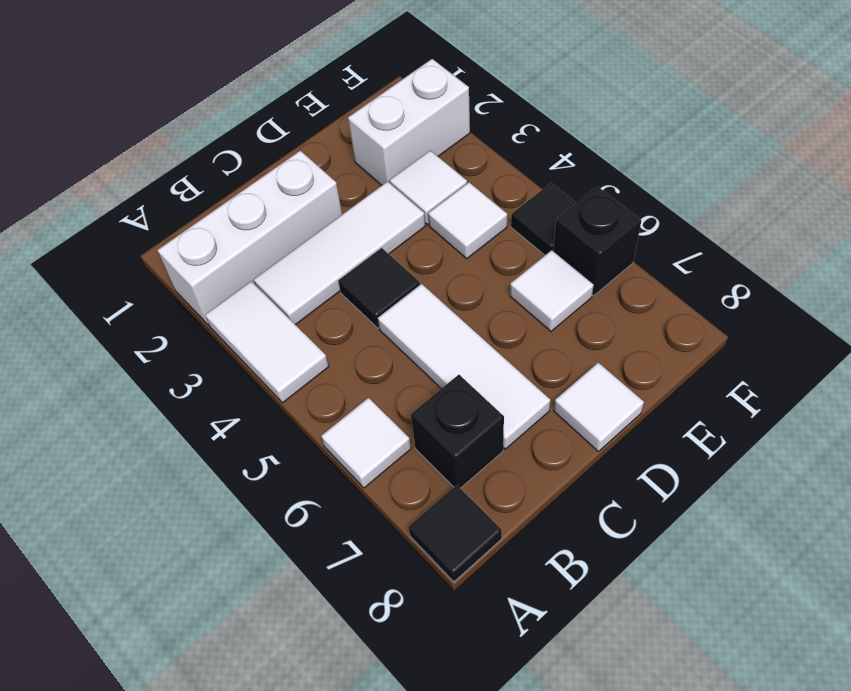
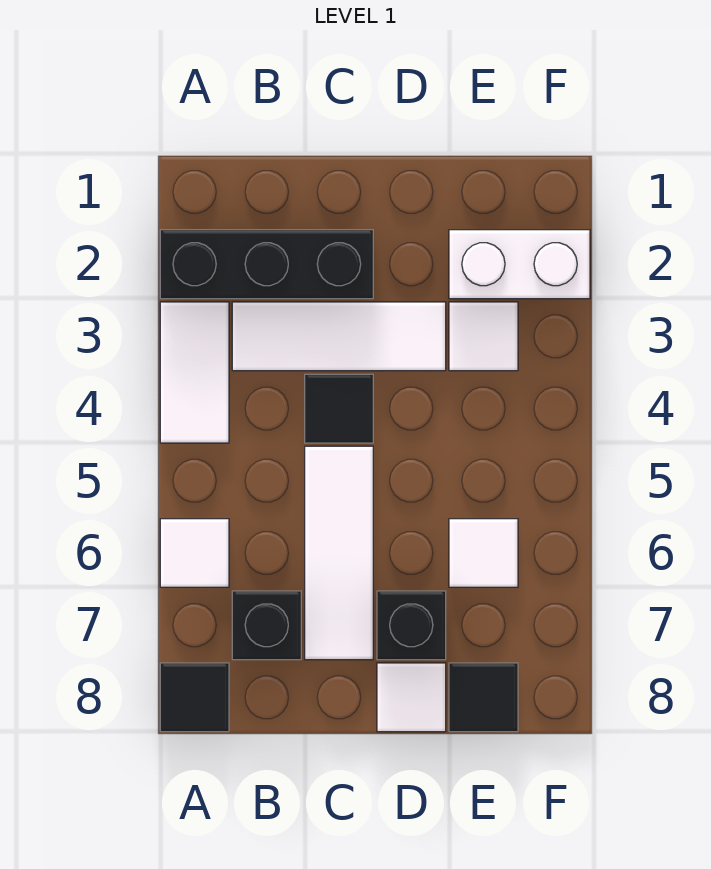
white 1x3 brick [158,150,342,325] -> black 1x3 brick [160,230,373,299]
white 1x1 tile [428,182,507,259] -> none
black 1x1 tile [511,183,576,255] -> black 1x1 tile moved to [449,663,518,732]
black 1x1 brick [553,186,641,296] -> black 1x1 brick moved to [377,591,446,660]

